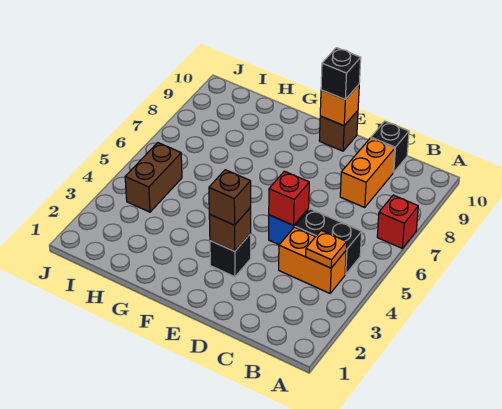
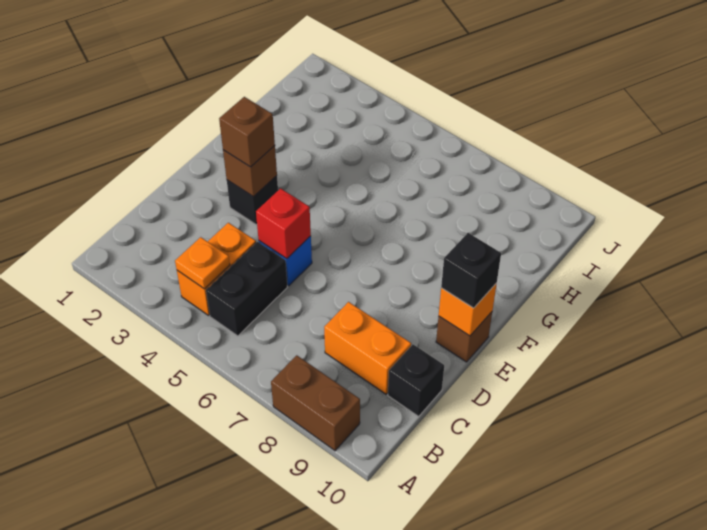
red 1x1 brick [377,195,418,248] -> none
brown 1x2 brick [125,143,182,212] -> brown 1x2 brick moved to [271,355,360,451]

